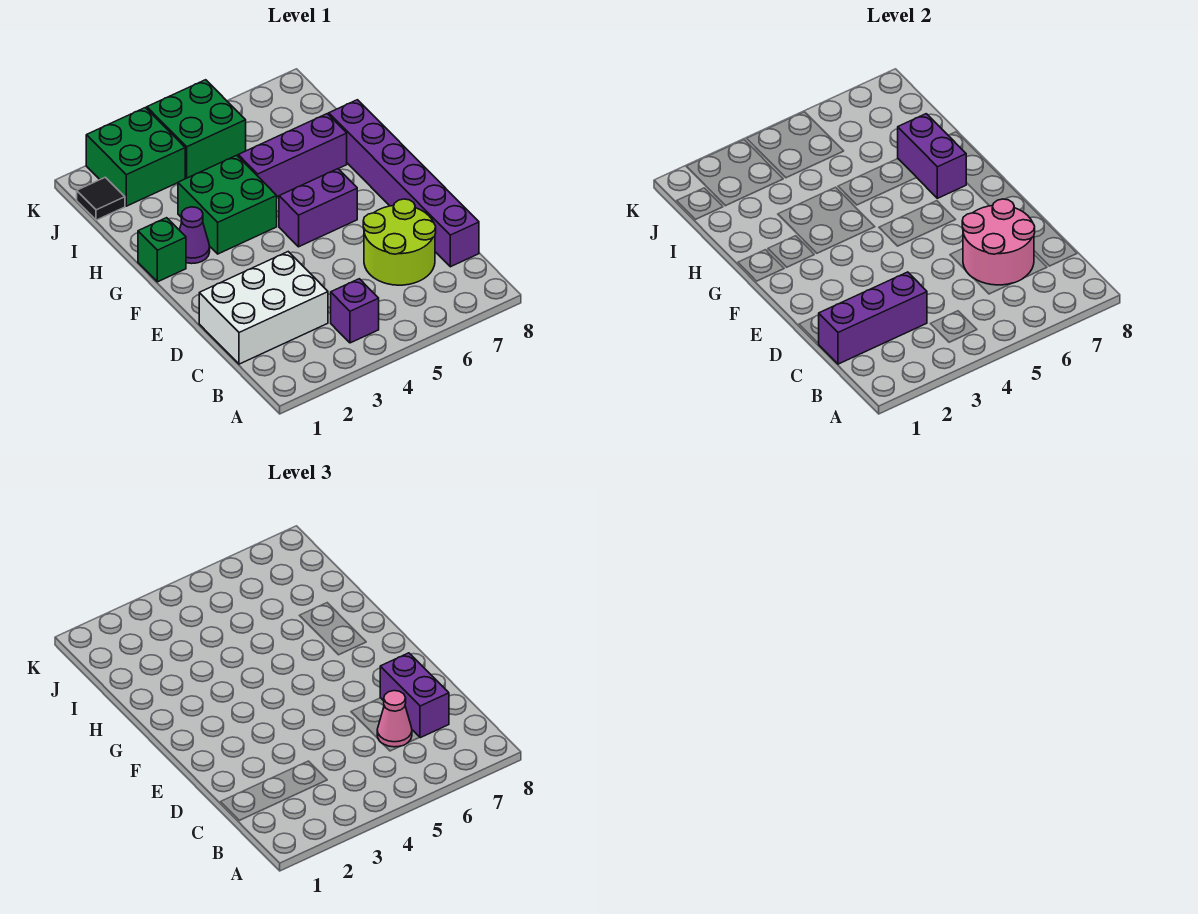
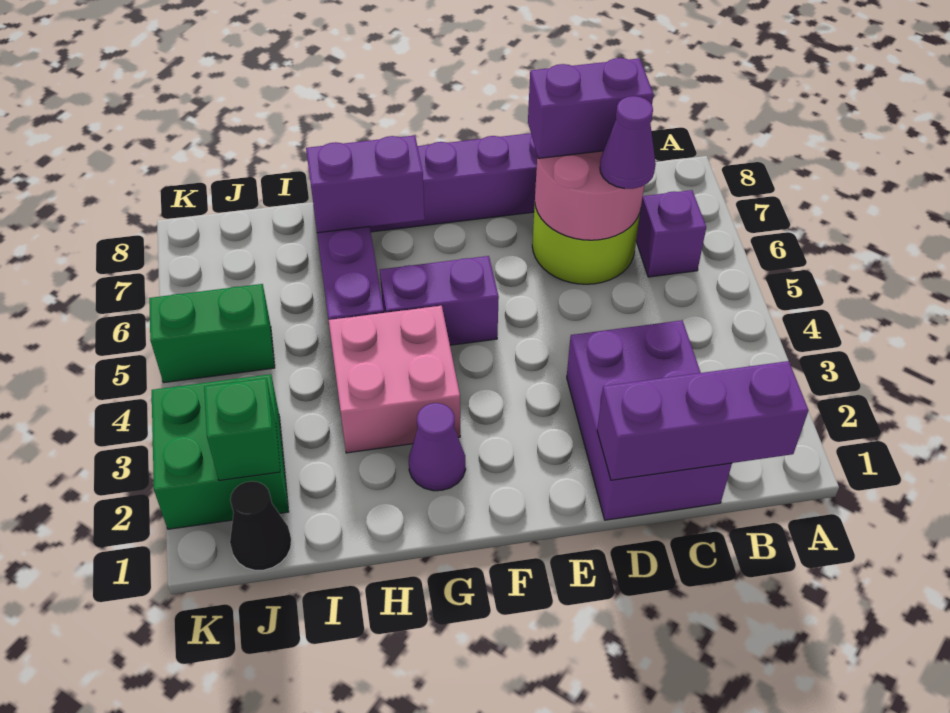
purple 1x1 brick [331,279,379,343] -> purple 1x1 brick moved to [636,190,706,277]
white 2x3 brick [199,252,328,364] -> purple 2x3 brick [567,320,732,520]
purple 1x3 brick [819,272,927,364] -> purple 1x3 brick turned to [597,361,809,480]
pink 1x1 cone [377,691,412,747] -> purple 1x1 cone [600,96,656,189]
purple 1x2 brick [279,169,357,247] -> purple 1x2 brick turned to [380,256,499,345]
green 1x1 brick [138,218,186,282] -> green 1x1 brick moved to [204,378,280,481]
green 2x2 brick [178,155,277,254] -> pink 2x2 brick [329,306,460,453]
black 1x1 tile [77,177,125,220] -> black 1x1 cone [230,481,291,570]
green 2x2 brick [147,80,246,178] -> green 1x2 brick [149,284,275,383]

